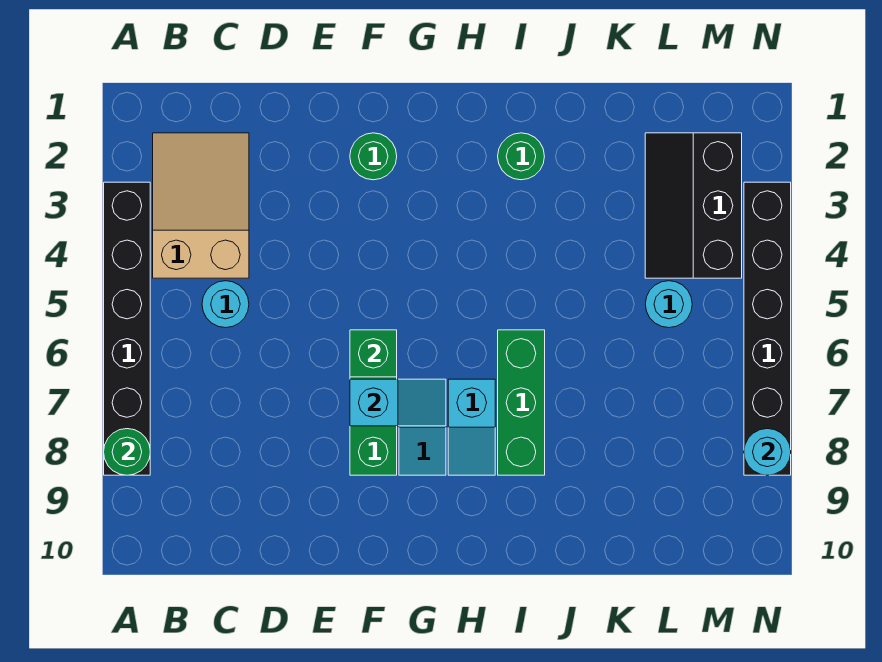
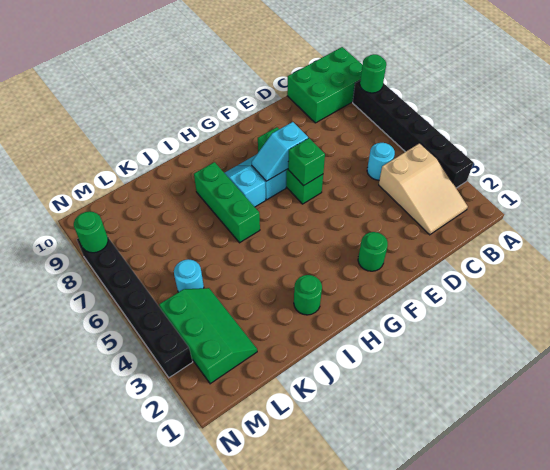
none -> green 2x3 brick [287,47,362,123]
black 2x3 slope [645,133,742,278] -> green 2x3 slope [159,288,257,384]
cyan 1x1 round brick [744,429,791,475] -> green 1x1 round brick [74,211,108,253]

